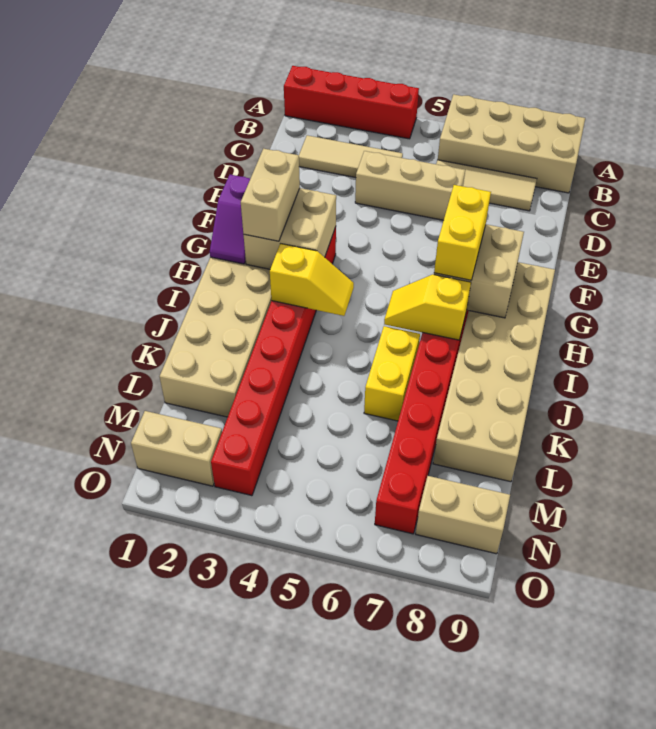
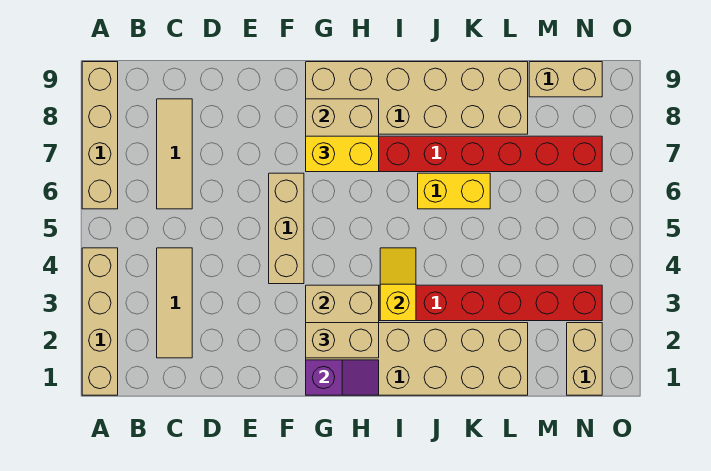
red 1x4 brick [284,66,419,139] -> tan 1x4 brick [82,248,118,395]
tan 2x4 brick [438,94,585,193] -> tan 1x4 brick [82,62,118,209]
tan 1x3 brick [355,151,465,220] -> tan 1x3 brick moved to [269,173,304,284]
yellow 1x2 slope [384,275,471,340] -> none
tan 1x2 brick [416,476,510,554] -> tan 1x2 brick turned to [529,62,602,97]

